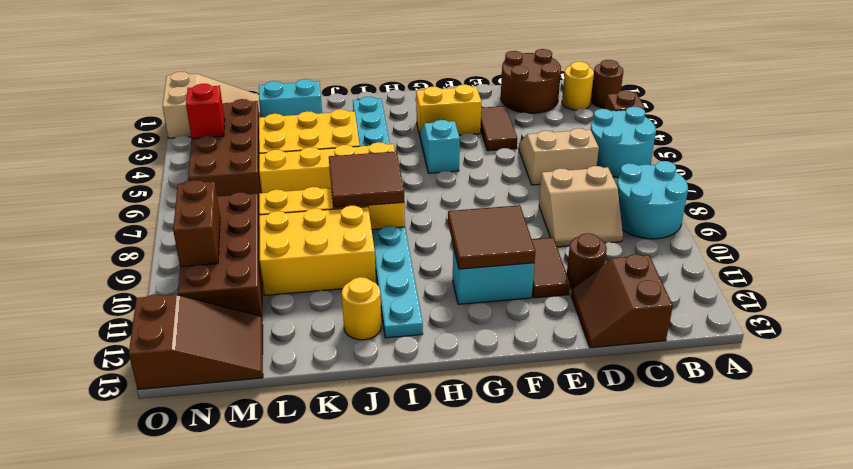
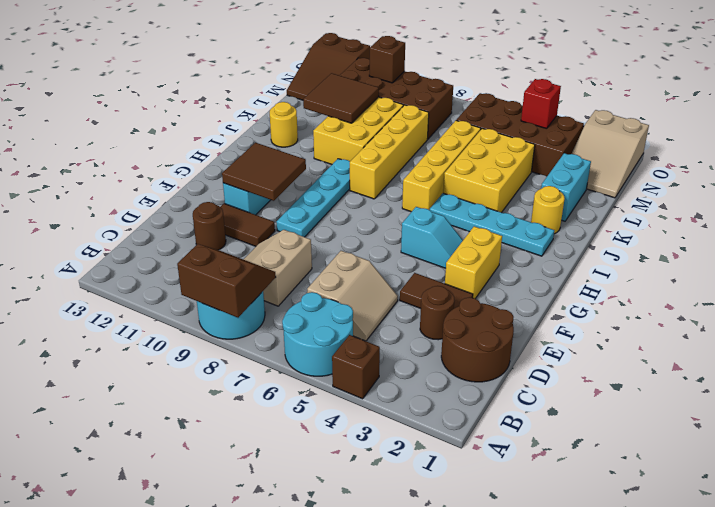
brown 1x1 round brick [591,60,623,108] -> brown 1x1 round brick moved to [420,286,454,340]
yellow 1x1 round brick [562,62,594,110] -> yellow 1x1 round brick moved to [531,186,565,234]
brown 2x2 slope [571,254,673,348] -> brown 2x2 slope moved to [177,244,276,318]
brown 2x2 tile [329,151,404,208] -> brown 2x2 tile moved to [303,73,379,123]
cyan 1x4 plate [372,226,423,338] -> cyan 1x4 plate turned to [276,159,350,237]
brown 1x2 brick [173,180,220,267] -> brown 1x1 brick [369,36,405,83]

